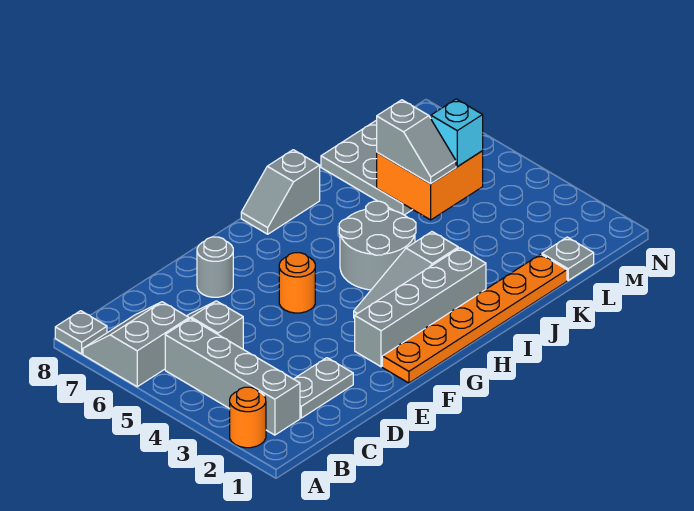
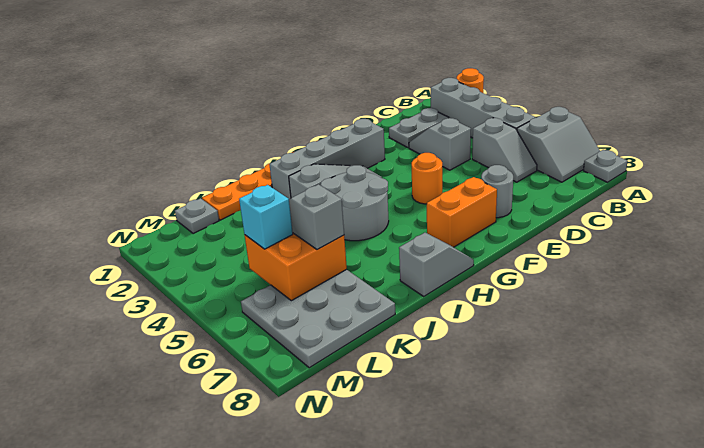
none -> grey 1x2 slope [409,118,471,170]
none -> orange 1x2 brick [427,177,497,247]

